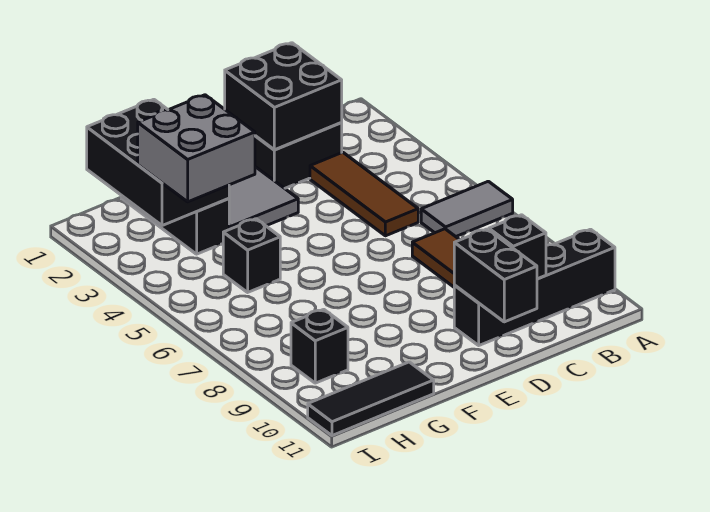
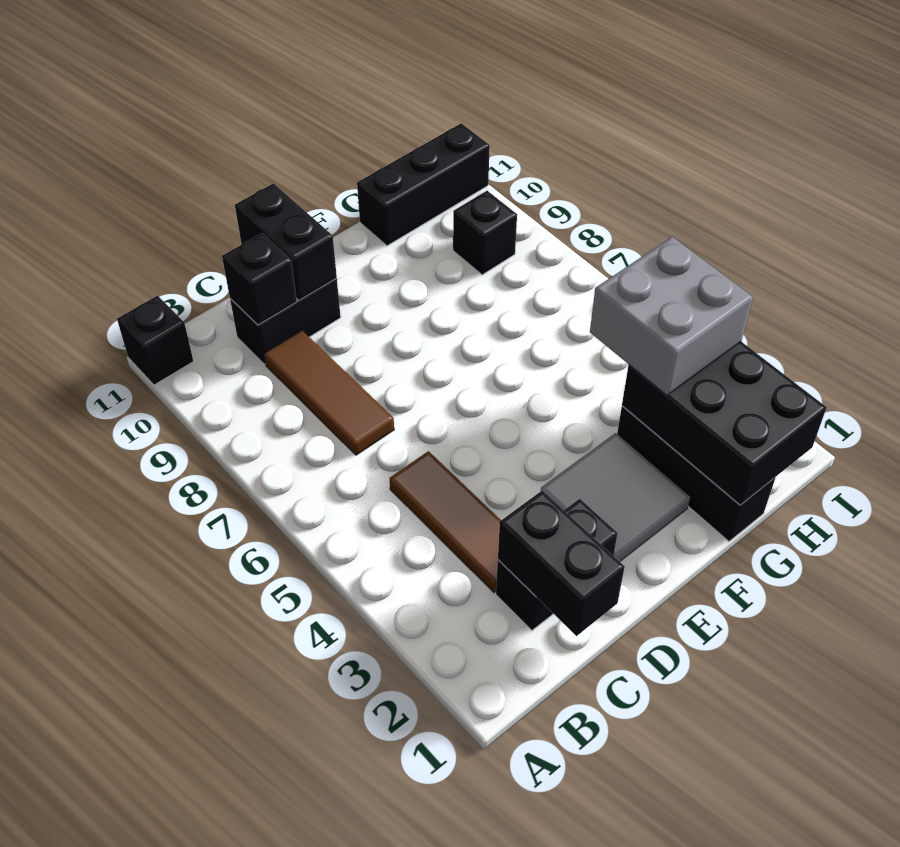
grey 1x2 tile [421,181,513,237] -> none
black 1x4 brick [454,229,615,345] -> black 1x2 brick [230,278,341,364]
black 2x2 brick [225,43,342,150] -> black 1x2 brick [498,491,625,636]
black 1x1 brick [223,219,280,292] -> black 1x1 brick moved to [117,296,193,385]
black 1x3 tile [308,362,434,436] -> black 1x3 brick [357,123,490,246]

